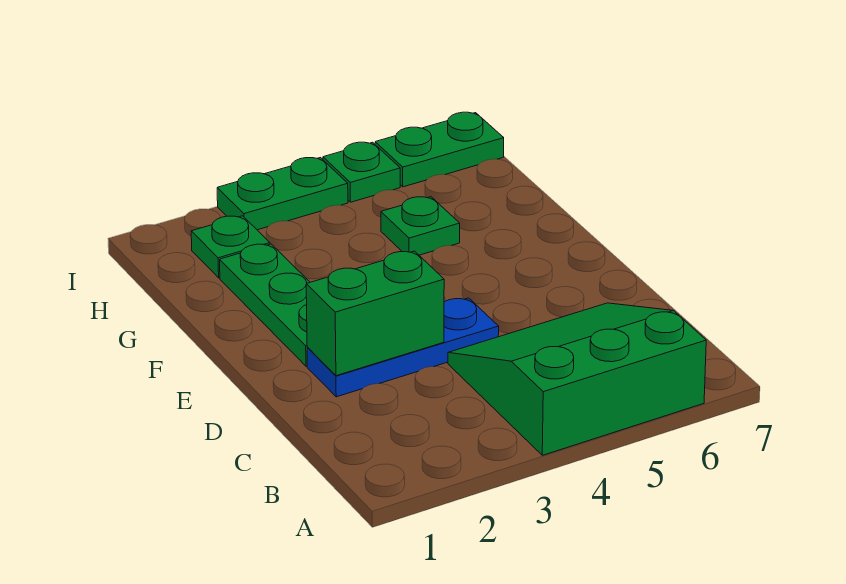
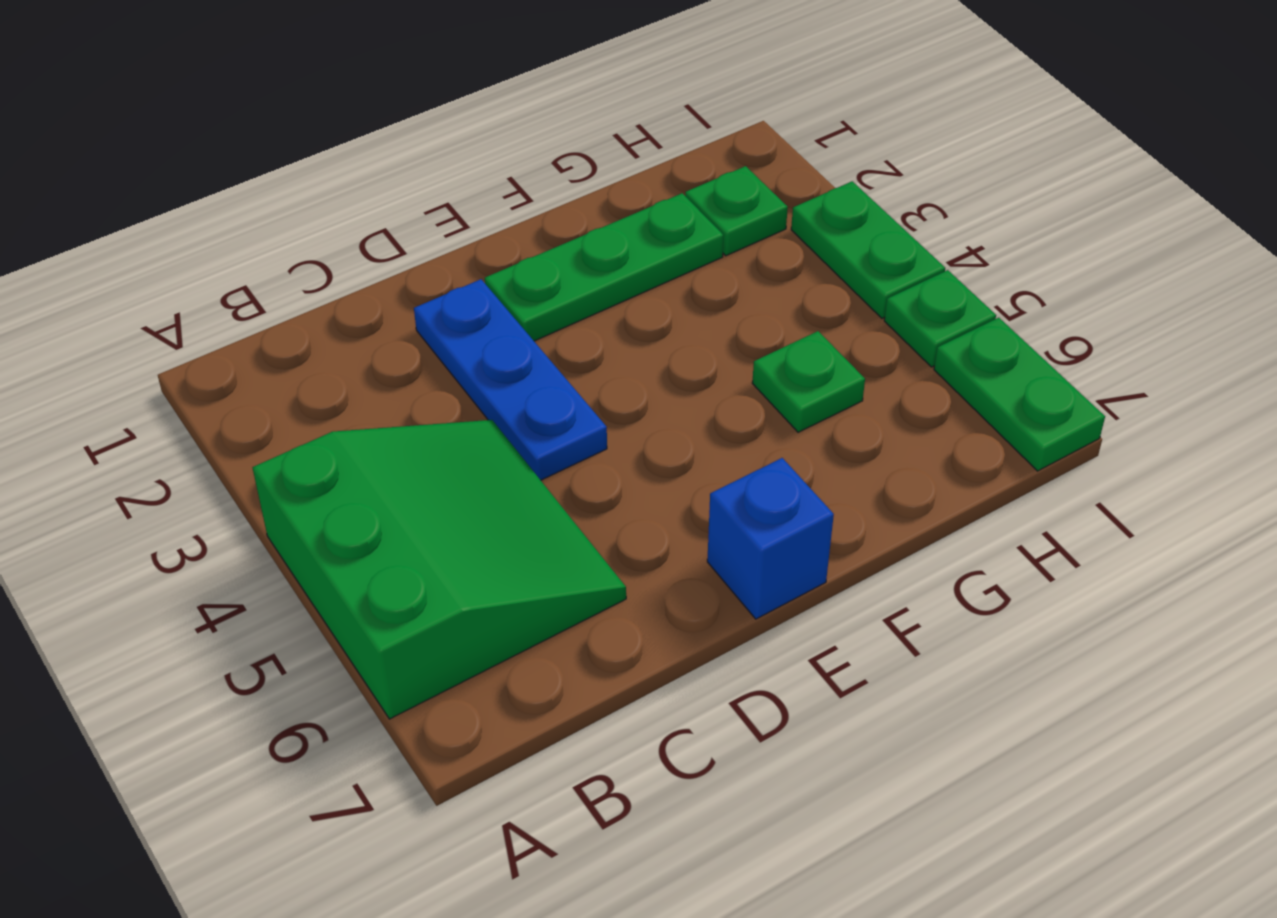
green 1x2 brick [306,251,444,376] -> none
none -> blue 1x1 brick [707,458,834,619]

